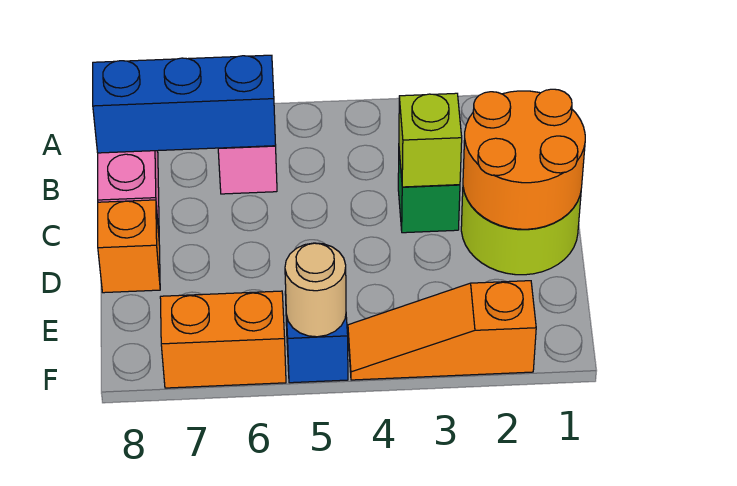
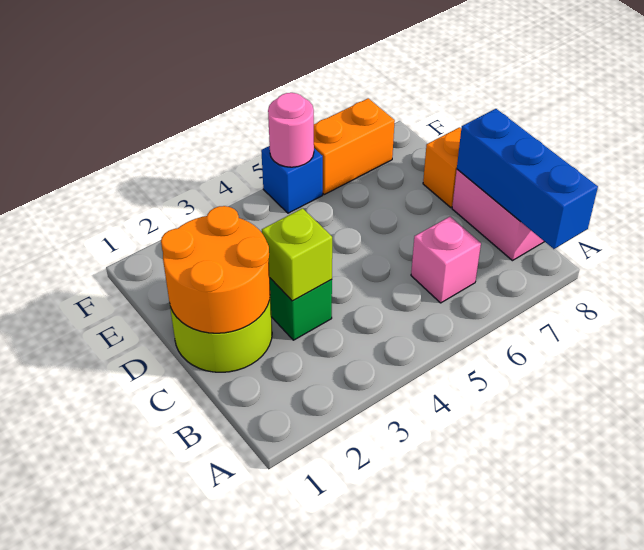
blue 1x3 brick [93,55,276,153] -> blue 1x3 brick turned to [457,109,598,249]
orange 1x3 slope [348,281,536,380] -> none
tan 1x1 round brick [285,243,346,337] -> pink 1x1 round brick [268,93,314,167]

